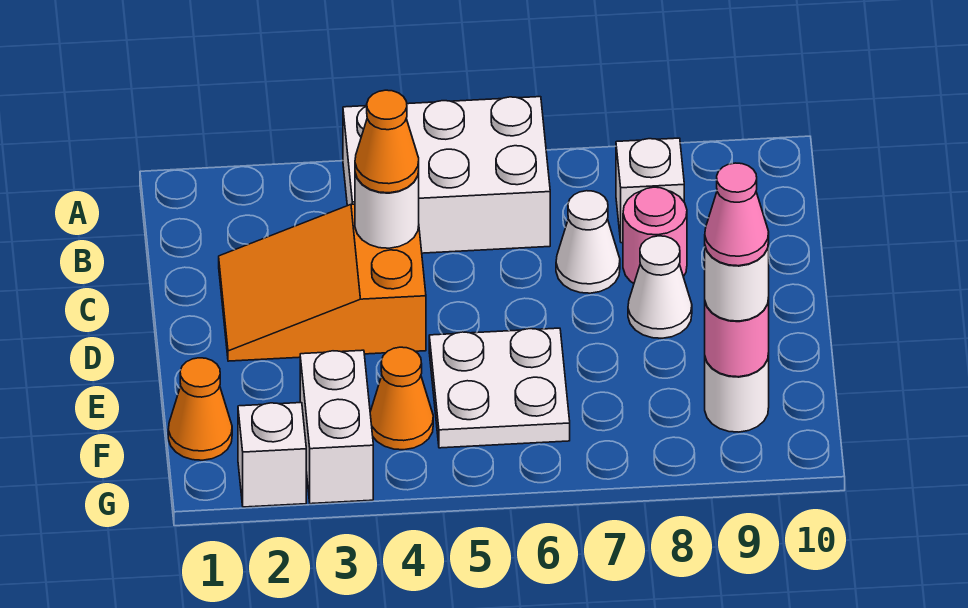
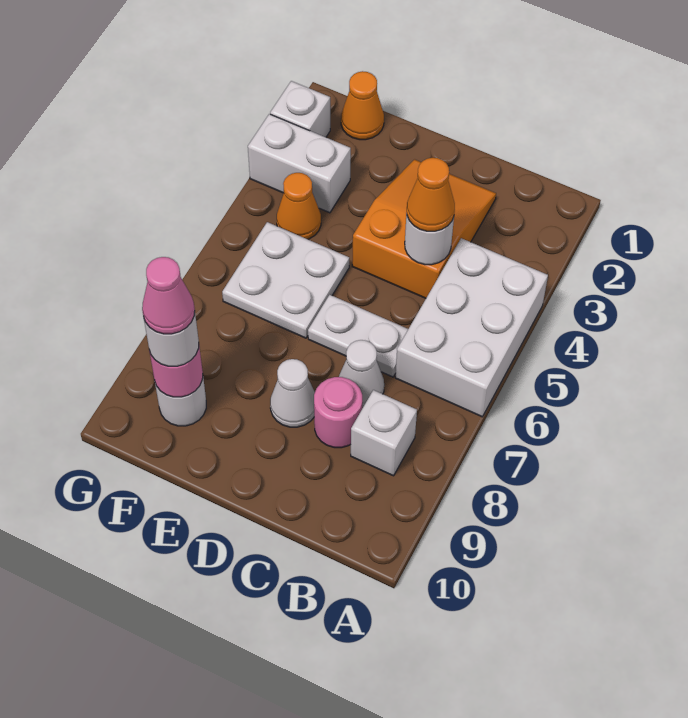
none -> white 1x2 plate [308,295,408,377]

